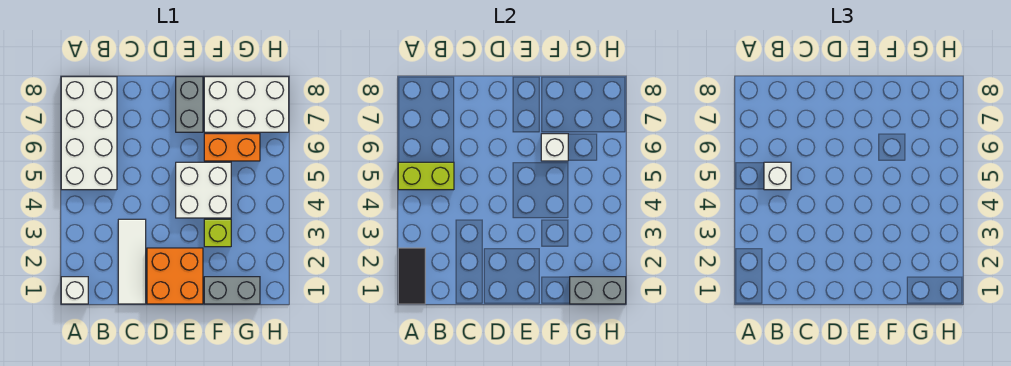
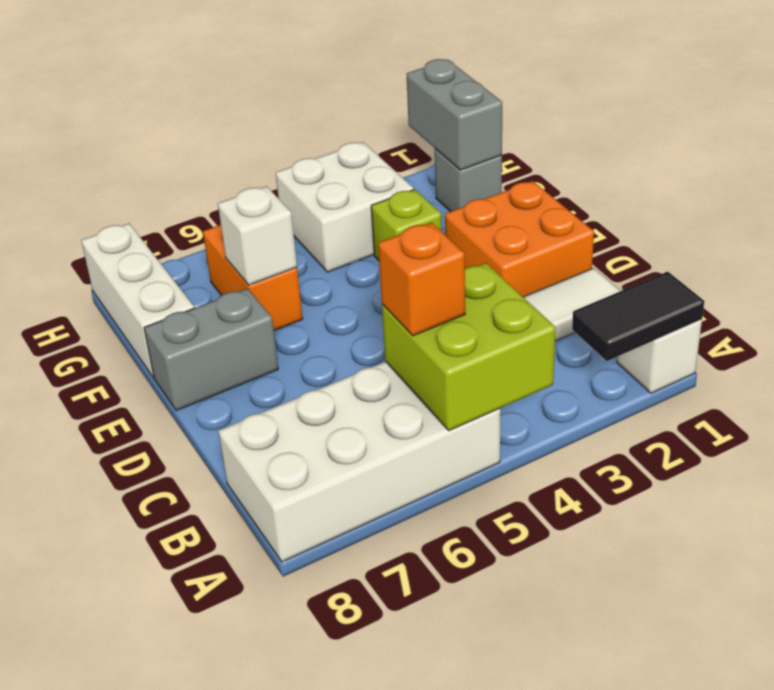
lime 1x2 brick [398,162,454,190] -> lime 2x2 brick [382,263,556,431]
white 1x1 brick [764,162,791,190] -> orange 1x1 brick [378,222,465,336]
white 2x2 brick [176,162,231,218] -> white 2x2 brick moved to [276,142,414,272]
grey 1x2 brick [204,277,260,304] -> grey 1x1 brick [435,149,502,212]
white 2x3 brick [204,77,289,132] -> white 1x3 brick [81,223,194,378]

